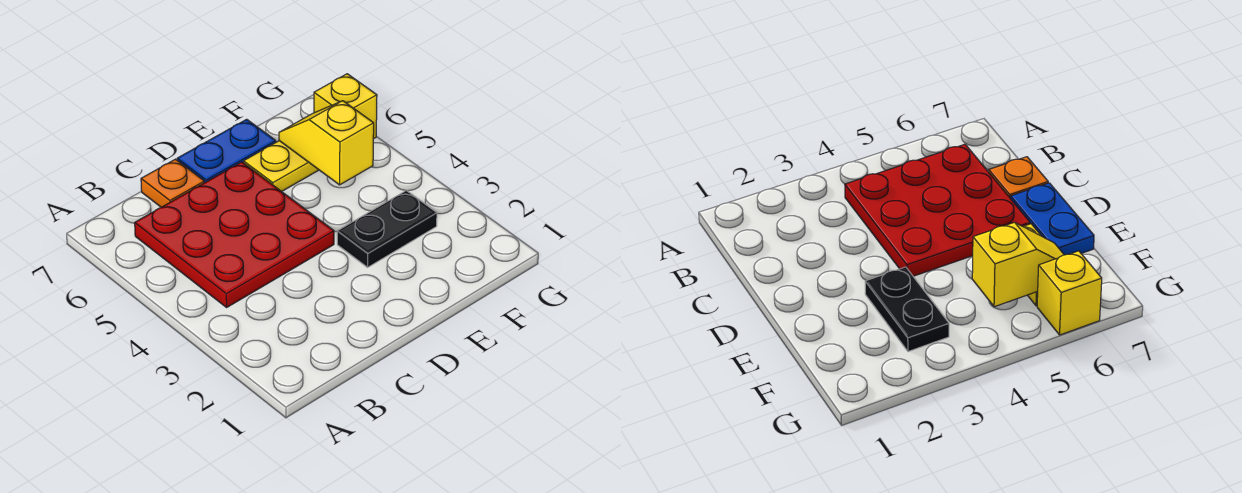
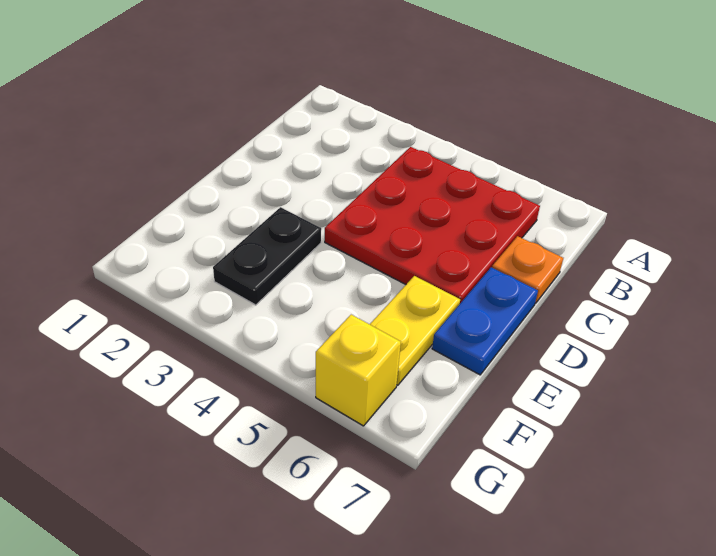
yellow 1x2 slope [279,101,374,185] -> none

